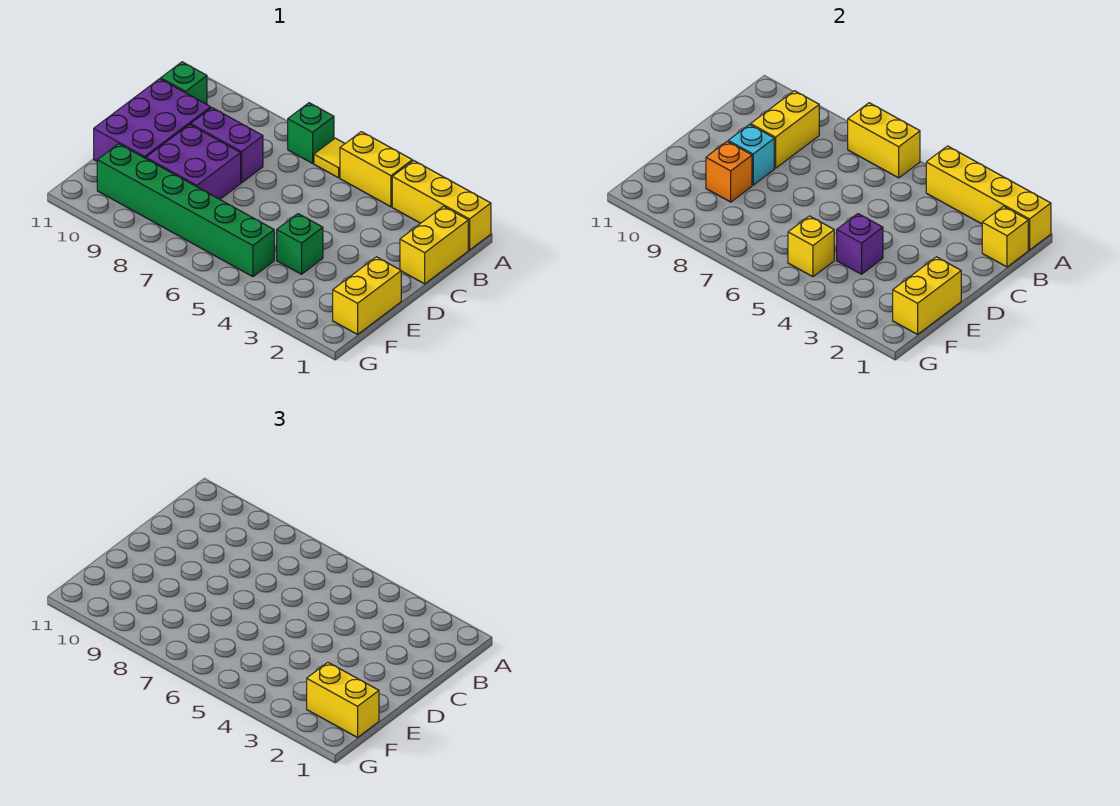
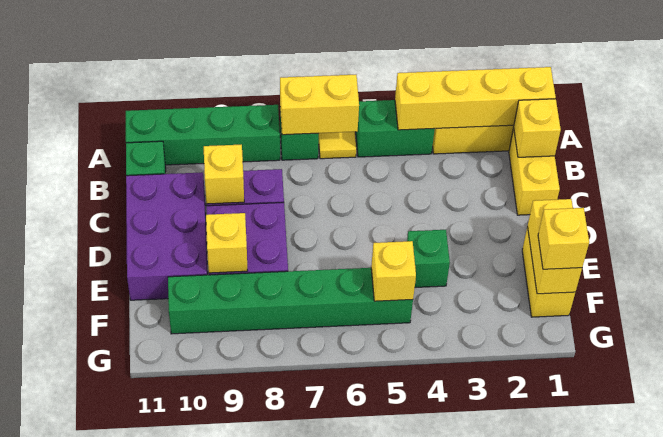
yellow 1x2 brick [340,132,412,207] -> green 1x2 brick [356,100,435,157]
none -> green 1x4 brick [126,105,280,165]
yellow 1x2 brick [751,91,819,168] -> yellow 1x1 brick [204,145,244,204]
cyan 1x1 brick [728,124,774,185] -> none
purple 1x1 brick [837,214,883,274] -> none
orange 1x1 brick [706,141,752,202] -> yellow 1x1 brick [206,213,247,273]
yellow 1x2 brick [307,663,379,737] -> yellow 1x1 brick [538,208,589,269]

